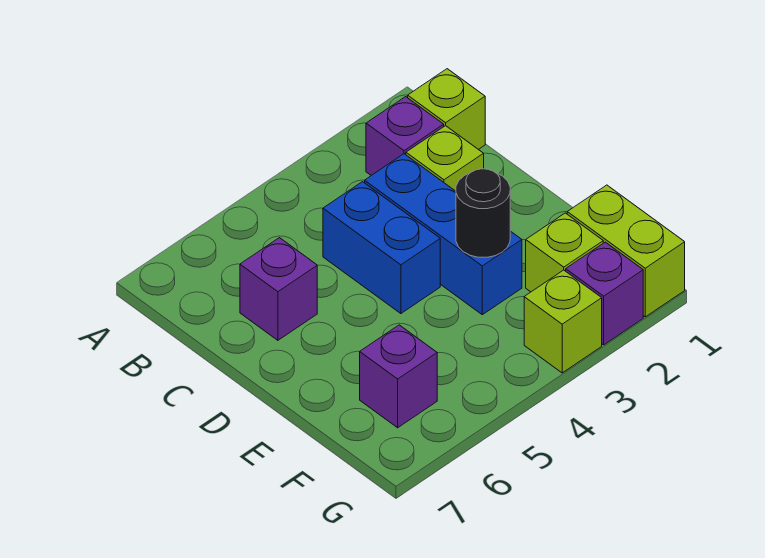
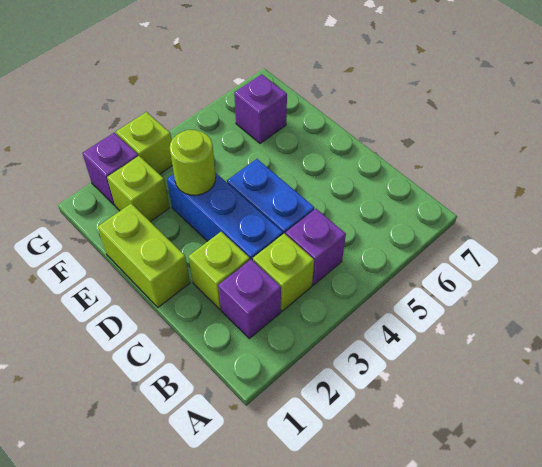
lime 1x1 brick [408,69,485,150] -> lime 1x1 brick moved to [253,233,314,311]
purple 1x1 brick [240,238,317,340] -> purple 1x1 brick moved to [286,209,346,285]
black 1x1 round brick [456,169,510,257] -> lime 1x1 round brick [170,130,216,195]
lime 1x2 brick [567,185,685,317] -> lime 1x2 brick moved to [98,204,190,307]

